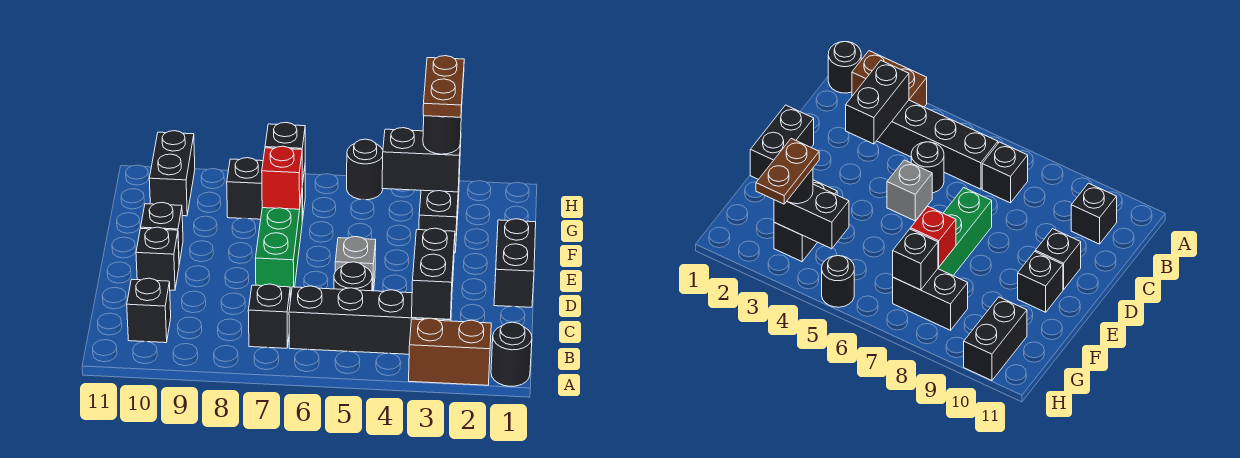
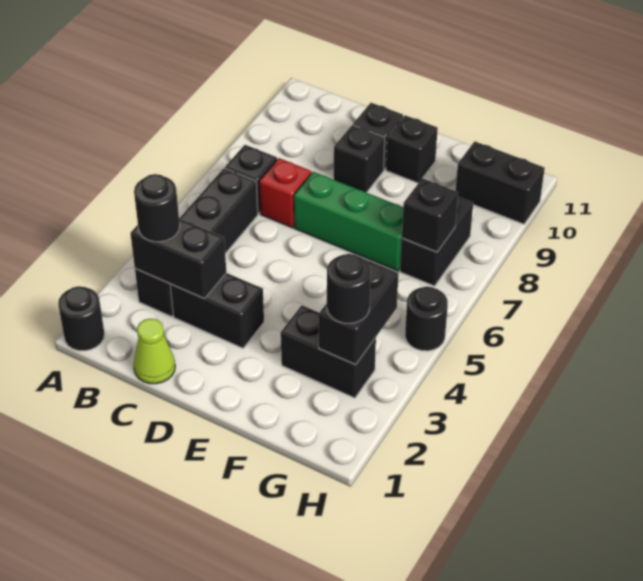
brown 1x2 brick [409,318,491,385] -> none
black 1x1 brick [127,278,171,343] -> black 1x1 brick moved to [334,125,385,193]
none -> lime 1x1 cone [134,319,175,384]
black 1x1 round brick [334,262,372,291] -> black 1x1 round brick moved to [134,174,180,242]
black 1x2 brick [494,219,536,307] -> black 1x2 brick moved to [170,273,264,348]
grey 1x1 brick [335,237,376,291] -> none
red 1x1 brick [262,146,302,209] -> red 1x1 brick moved to [259,158,312,228]
brown 1x2 plate [423,56,464,117] -> none

